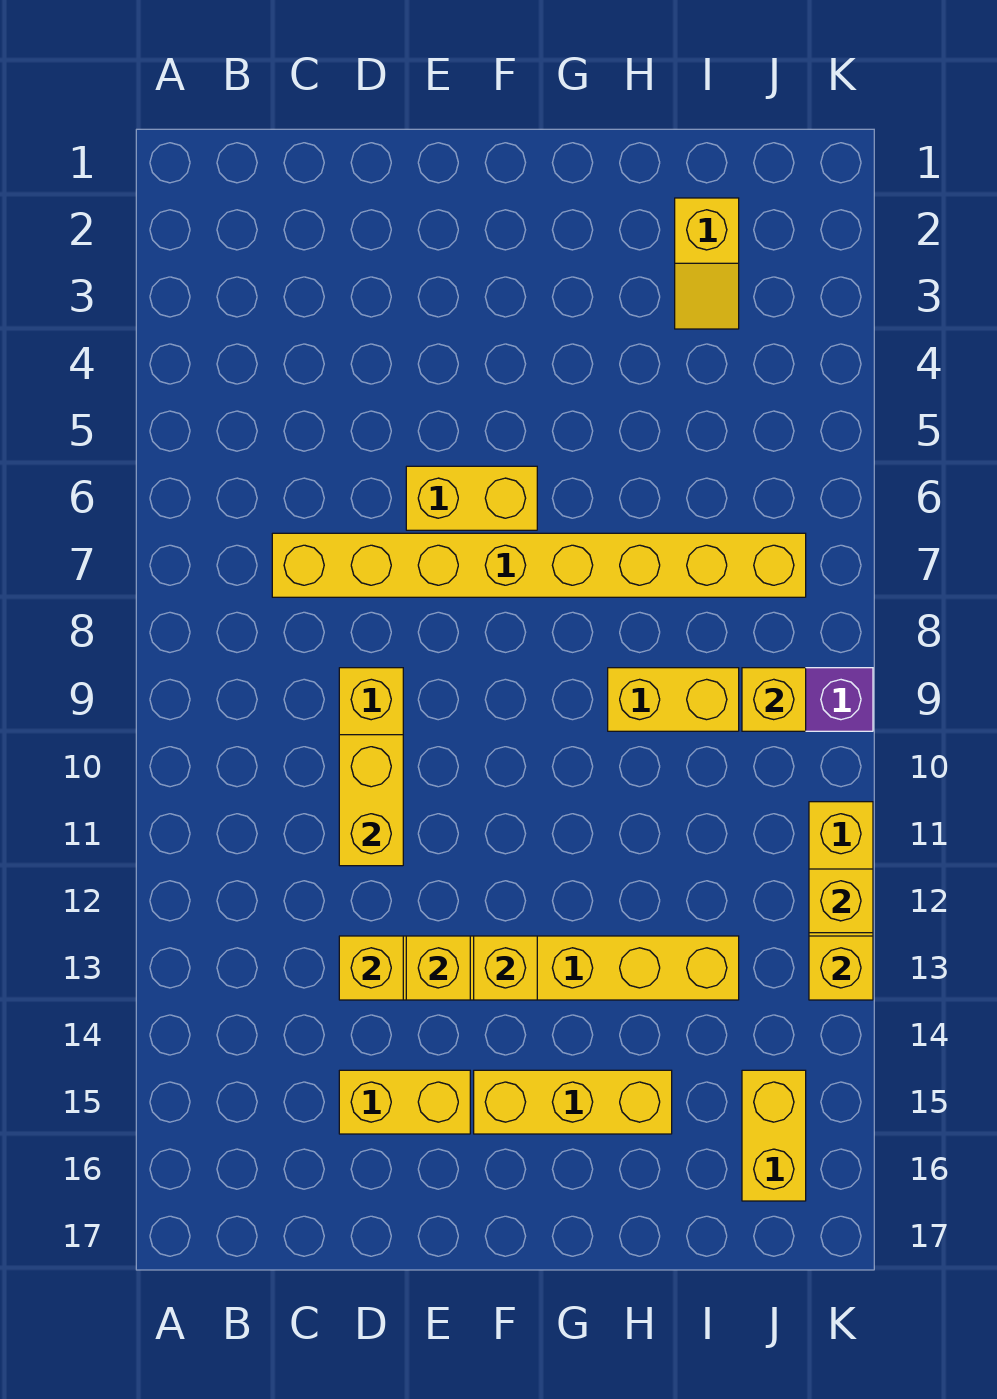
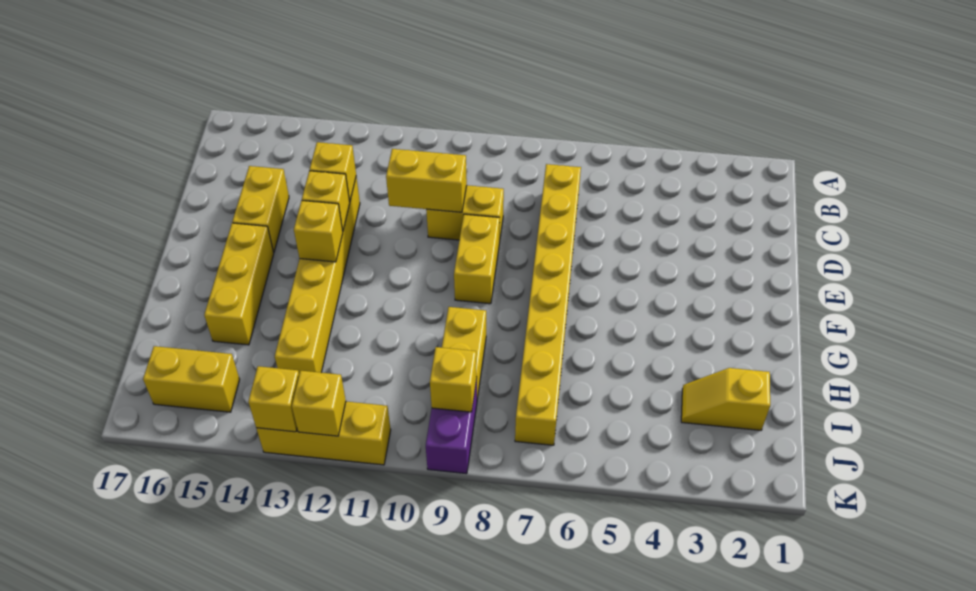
yellow 1x2 brick [406,466,537,530] -> yellow 1x2 brick moved to [454,214,500,304]

